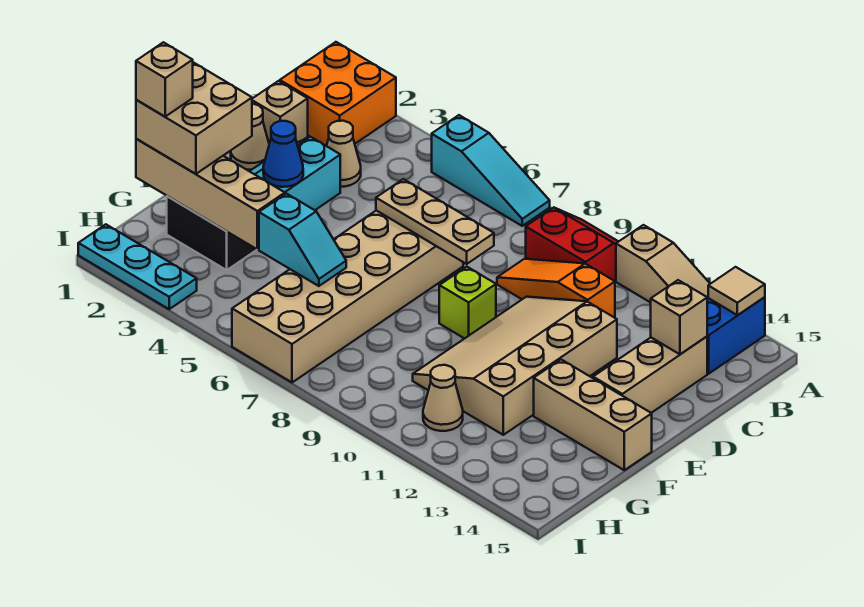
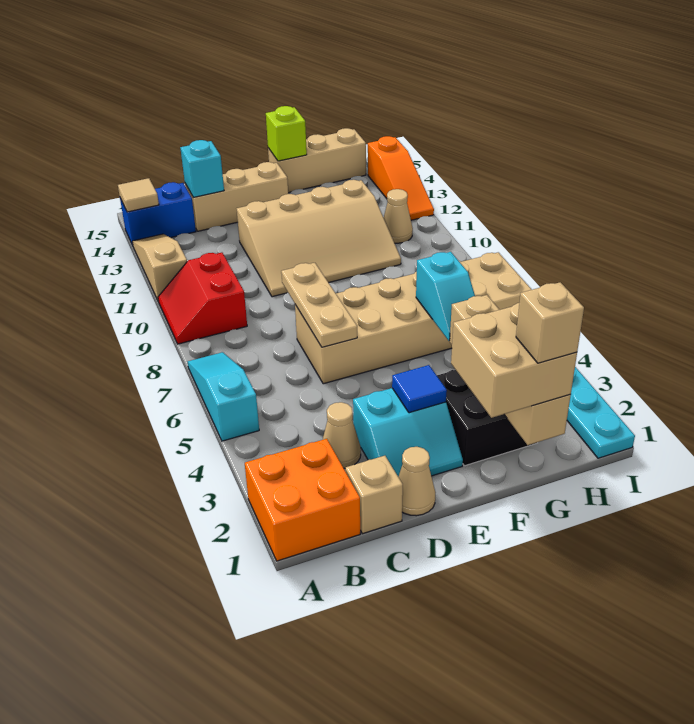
orange 1x3 slope [497,259,615,318] -> orange 1x3 slope moved to [368,136,434,220]
tan 1x1 brick [651,280,707,354] -> cyan 1x1 brick [180,140,224,198]
blue 1x1 cone [263,121,303,187] -> blue 1x1 tile [392,365,447,413]
lime 1x1 brick [439,267,496,339] -> lime 1x1 brick moved to [266,106,307,161]
tan 1x3 brick [534,360,652,470] -> tan 1x3 brick turned to [268,128,366,193]
cyan 1x2 slope [259,193,346,286] -> cyan 1x2 slope turned to [416,252,475,341]

